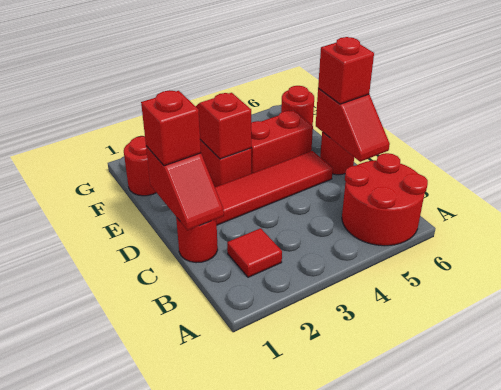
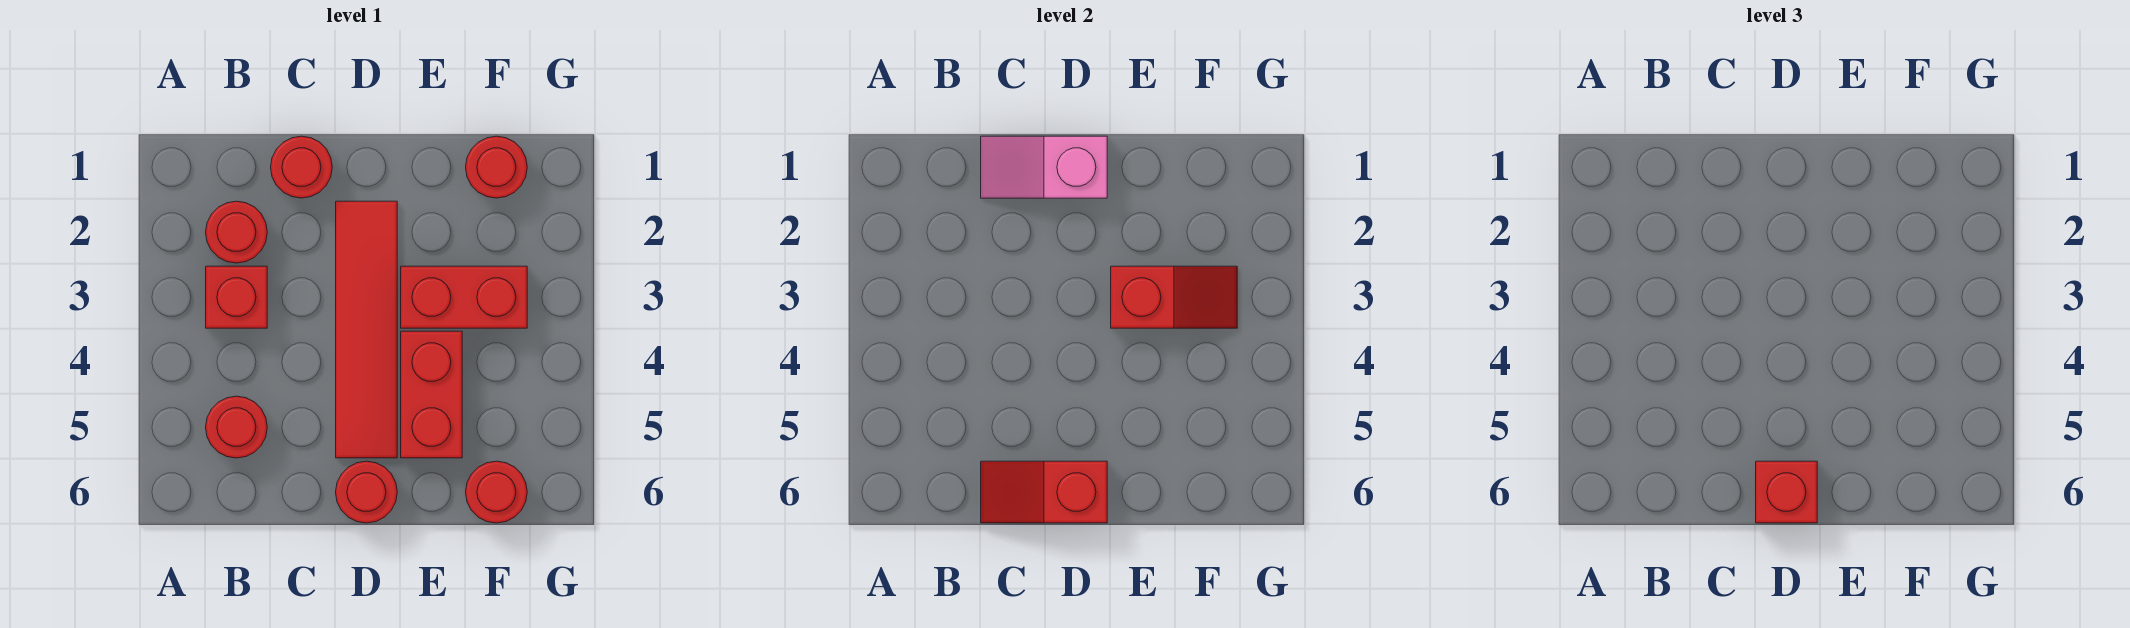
red 2x2 round brick [342,153,428,246] -> red 1x1 round brick [206,396,267,458]
red 1x1 tile [227,228,282,277] -> red 1x1 round brick [206,201,267,263]
red 1x2 slope [146,146,224,230] -> pink 1x2 slope [981,136,1107,198]
red 1x1 brick [141,90,201,166] -> red 1x1 brick moved to [206,266,267,328]

